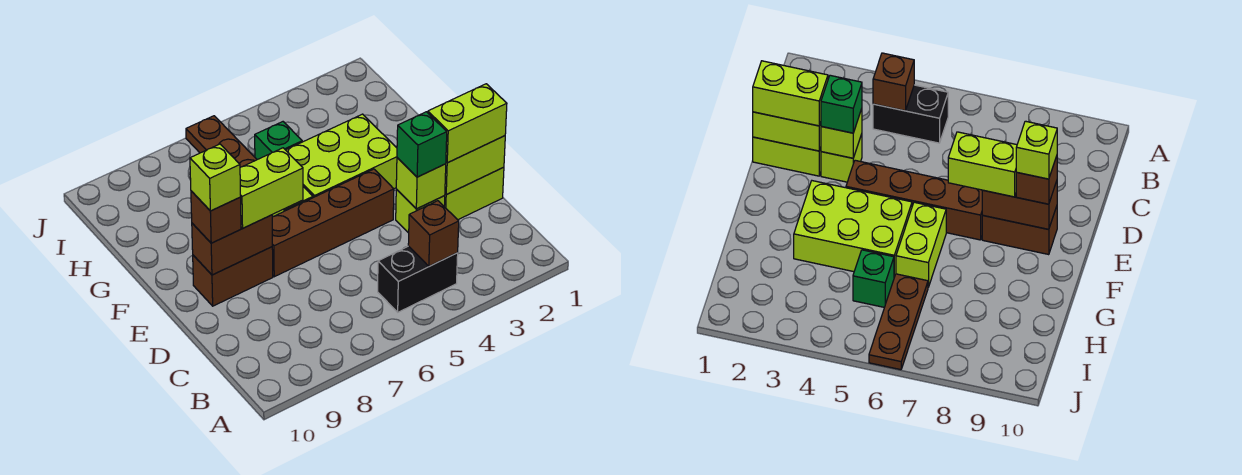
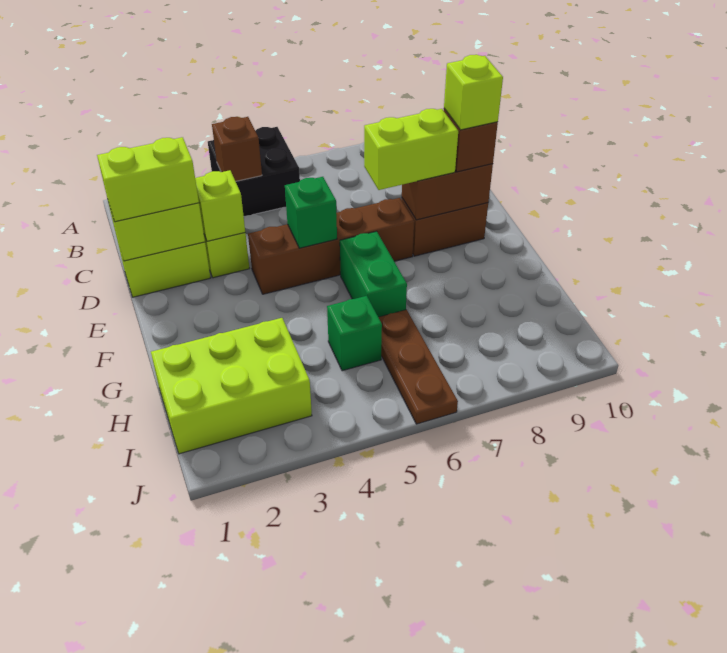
black 1x2 brick [378,246,458,312] -> black 2x2 brick [208,127,300,217]
green 1x1 brick [397,112,447,177] -> green 1x1 brick moved to [285,177,337,248]
lime 2x3 brick [286,114,397,198] -> lime 2x3 brick moved to [151,318,312,454]
lime 1x2 brick [896,202,946,287] -> green 1x2 brick [340,231,407,317]

